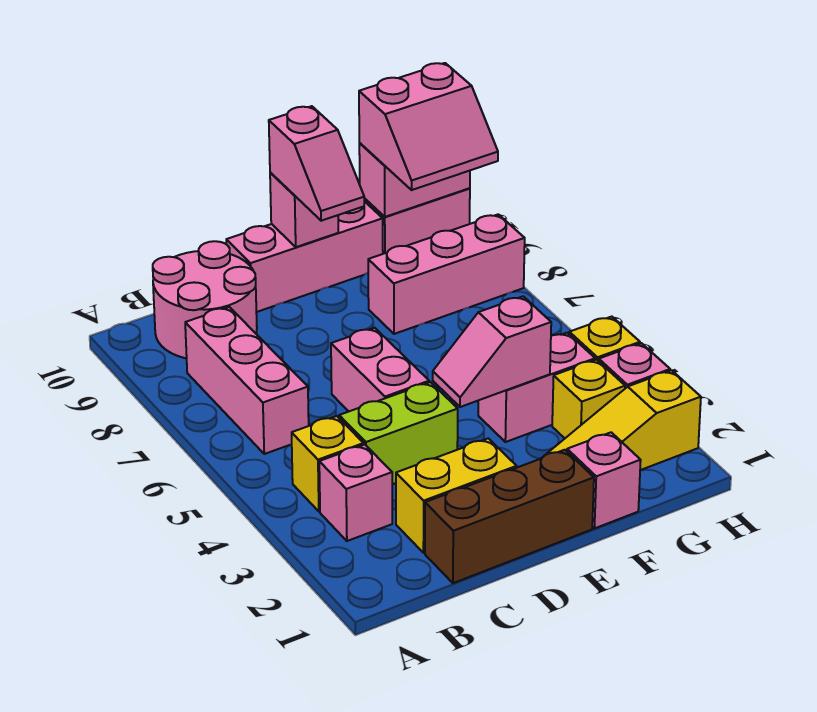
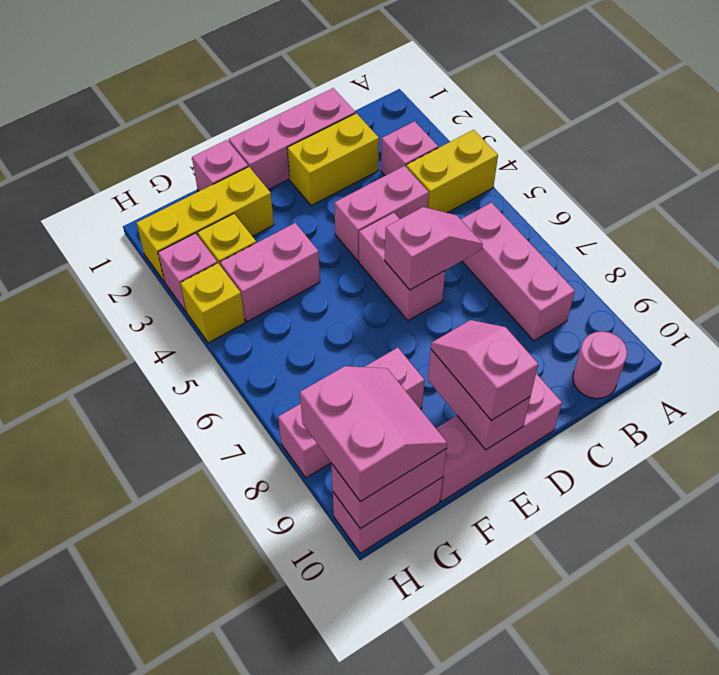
yellow 1x1 brick [292,416,364,511] -> yellow 1x2 brick [406,130,498,213]
pink 2x2 round brick [153,241,257,358] -> pink 1x1 round brick [573,331,627,399]
brown 1x3 brick [425,450,594,583] -> pink 1x3 brick [229,88,355,190]
lime 1x2 brick [339,382,458,484] -> pink 1x2 brick [334,166,429,261]
pink 1x2 slope [433,296,551,407] -> pink 1x2 slope moved to [385,207,483,290]
pink 1x1 brick [270,172,338,247] -> pink 1x2 brick [428,350,530,450]
yellow 1x3 slope [543,370,701,470] -> yellow 1x3 brick [137,167,274,282]
pink 2x2 slope [359,63,498,190] -> pink 2x2 slope turned to [300,366,447,502]

